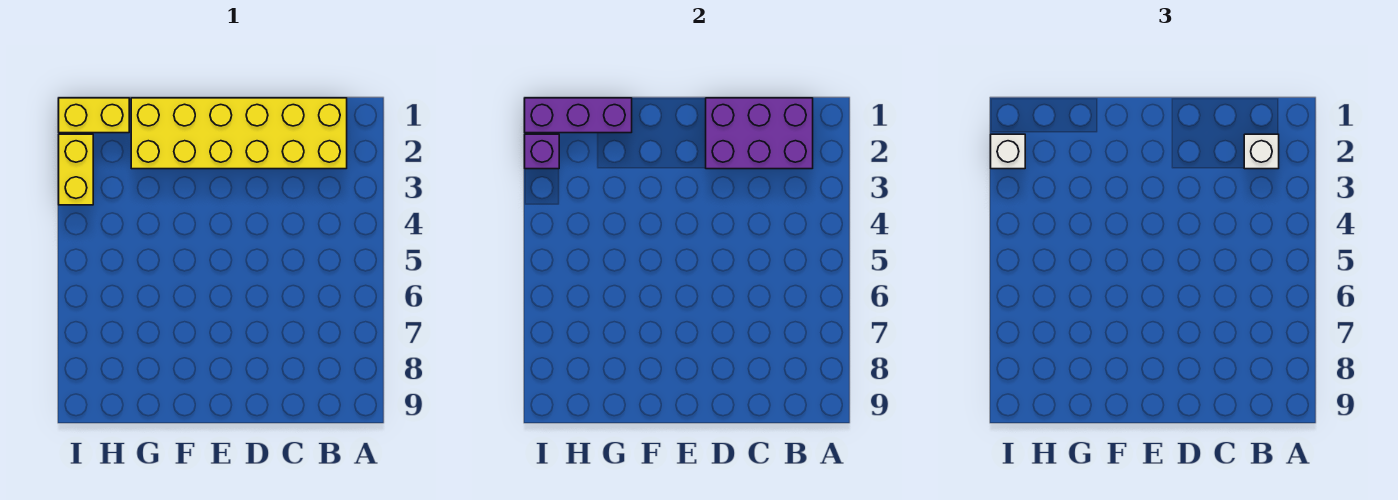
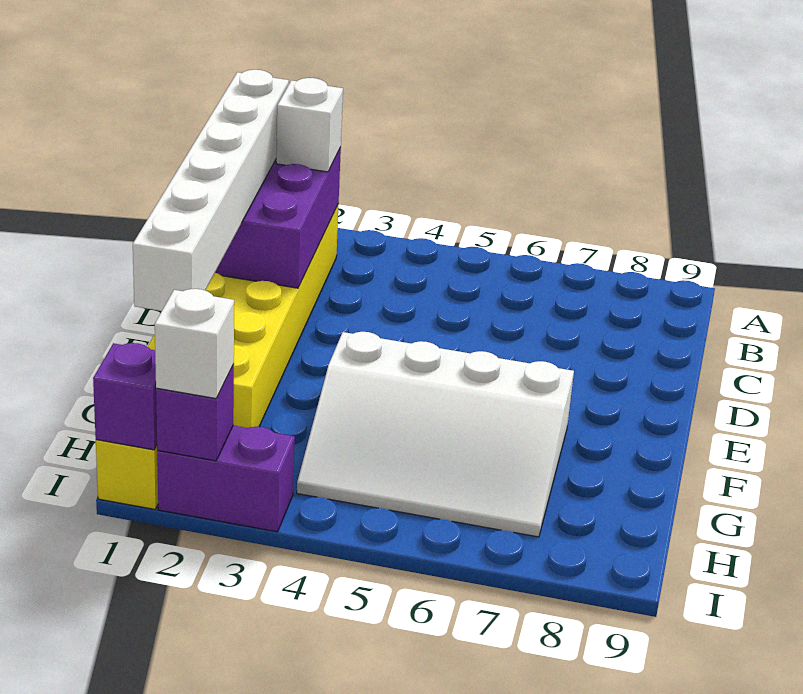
none -> white 1x6 brick [133,70,289,311]
none -> white 3x4 slope [297,332,574,537]
purple 1x3 brick [525,98,632,133] -> purple 1x1 brick [93,343,157,450]
yellow 1x2 brick [59,134,93,205] -> purple 1x2 brick [157,426,295,532]

